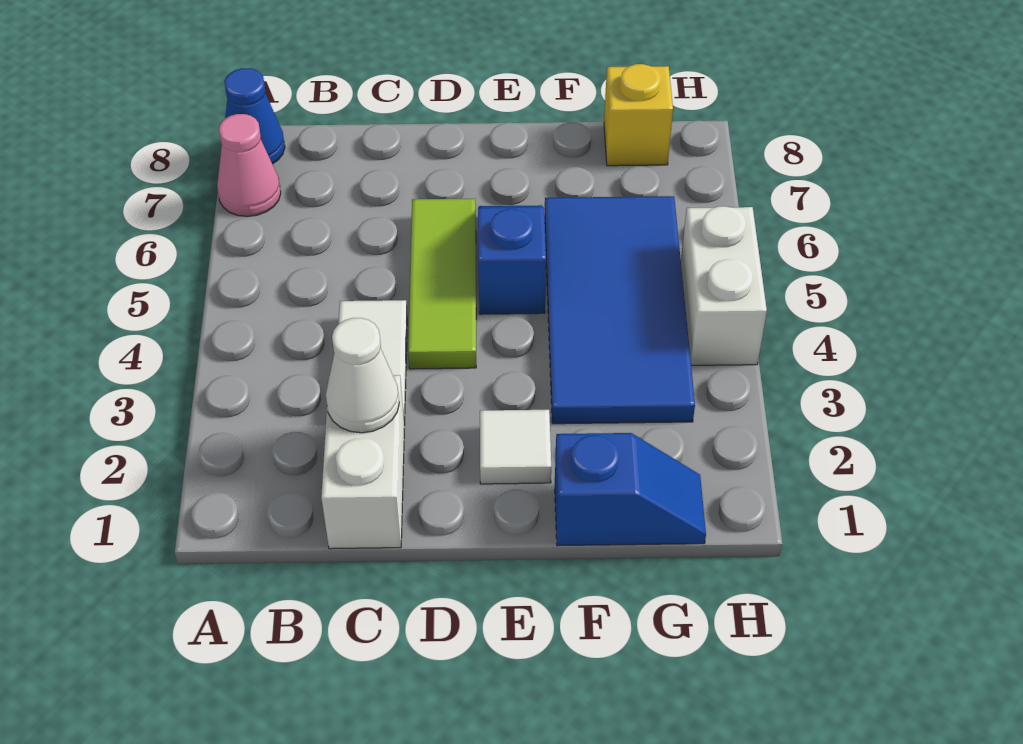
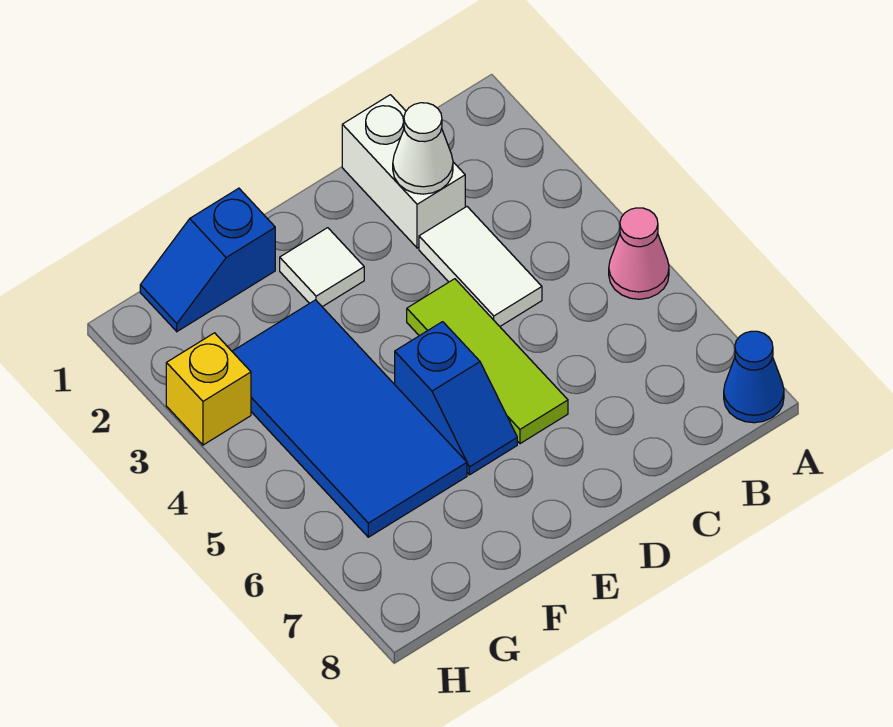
pink 1x1 cone [217,114,281,216] -> pink 1x1 cone moved to [609,208,669,299]
yellow 1x1 brick [604,64,673,166] -> yellow 1x1 brick moved to [166,333,251,445]
white 1x2 brick [681,206,767,365] -> none

